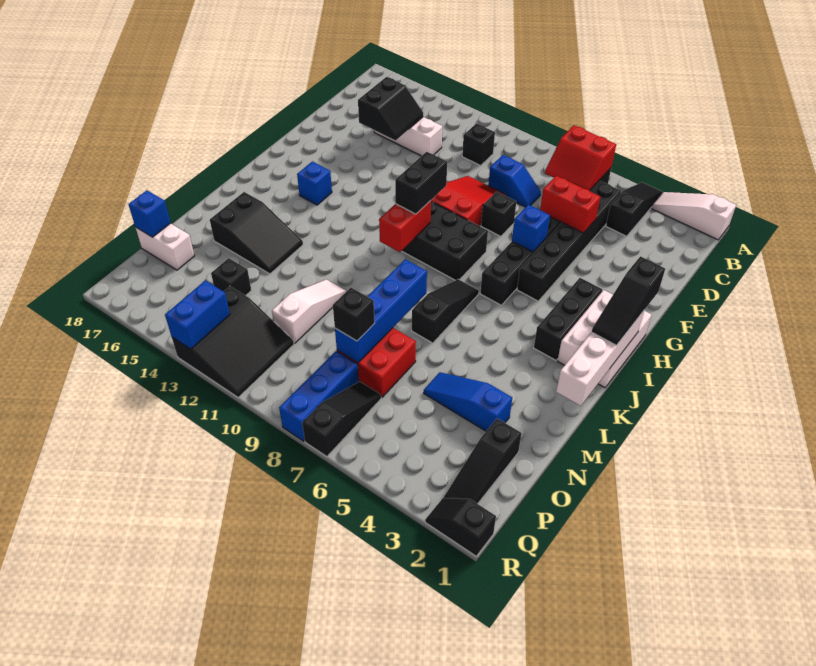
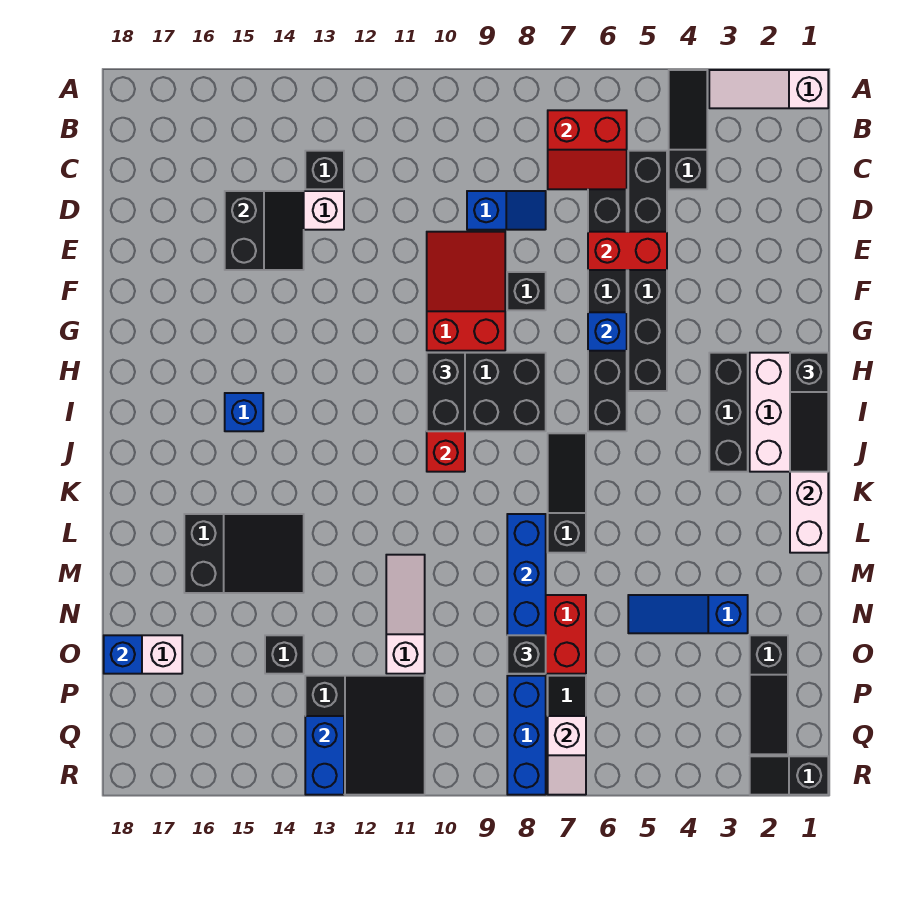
black 1x1 brick [462,123,495,166] -> black 1x1 brick moved to [305,151,344,189]
none -> white 1x2 slope [548,716,586,795]

